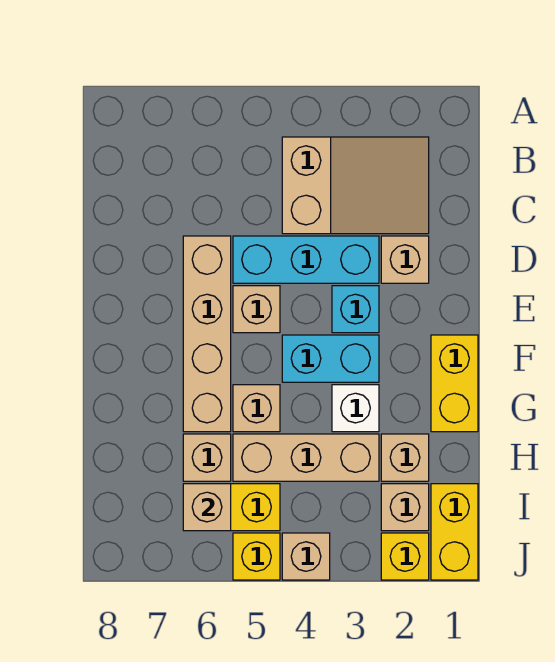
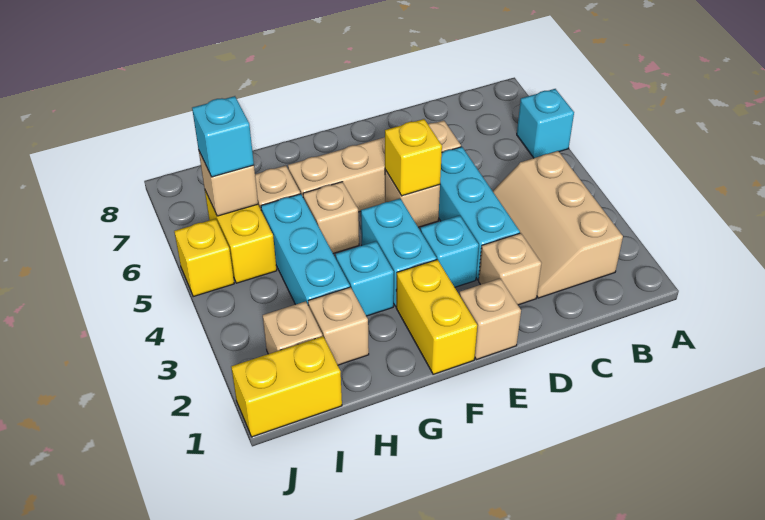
none -> cyan 1x1 brick [517,89,574,158]
tan 2x3 slope [282,137,429,234] -> tan 2x3 slope turned to [493,151,623,298]
yellow 1x2 brick [431,335,478,432] -> yellow 1x2 brick turned to [396,260,477,374]
white 1x1 brick [332,385,379,432] -> cyan 1x1 brick [336,241,394,316]
tan 1x3 brick [233,434,379,481] -> cyan 1x3 brick [261,194,350,306]
none -> cyan 1x1 brick [192,96,254,177]
yellow 1x1 brick [381,533,429,580] -> yellow 1x1 brick moved to [385,119,442,196]
tan 1x1 brick [282,533,330,580] -> tan 1x1 brick moved to [459,278,521,360]

